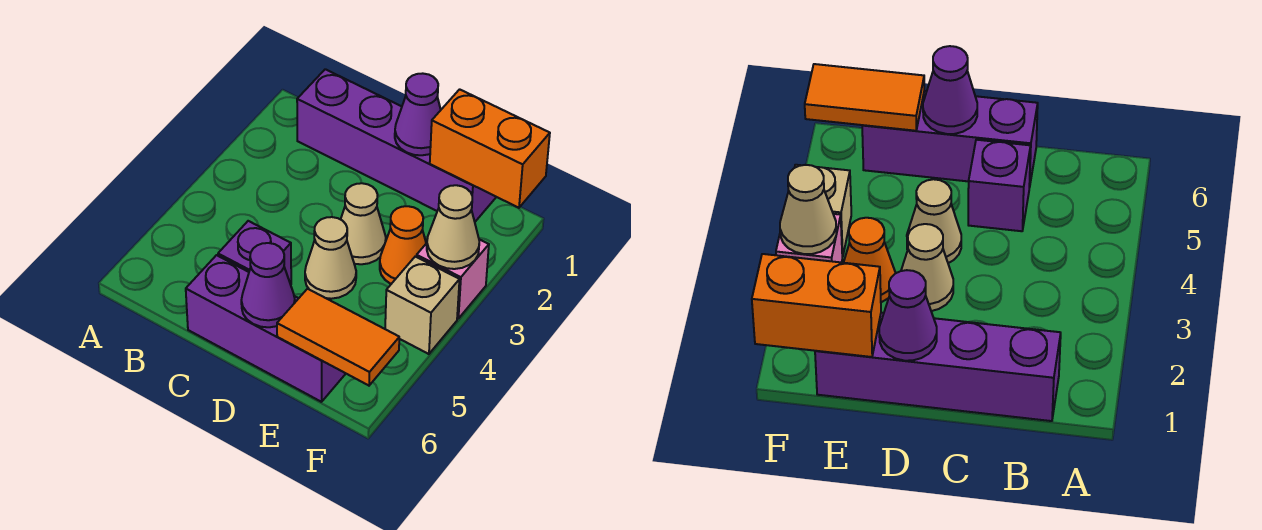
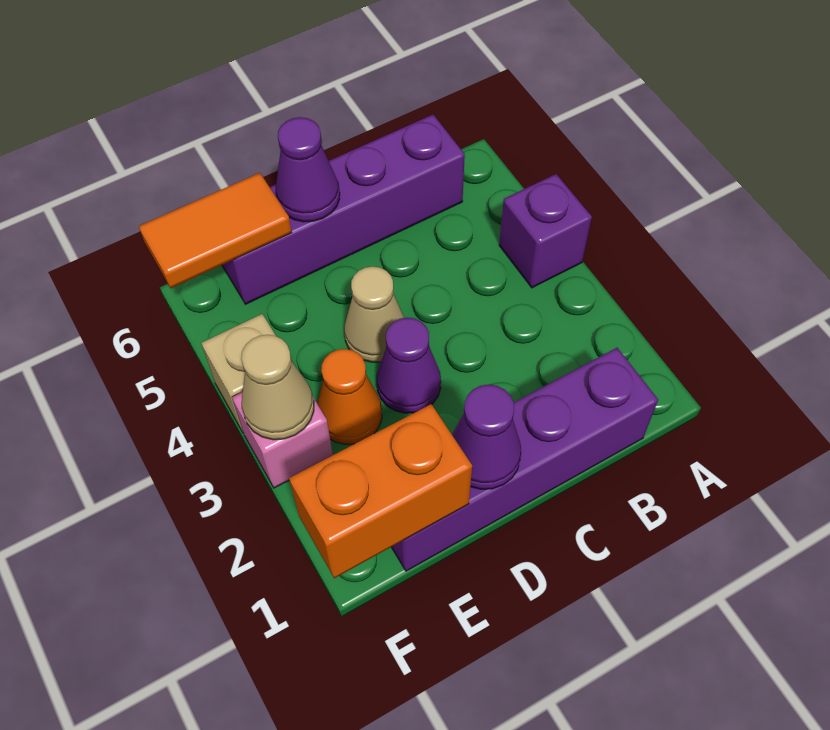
purple 1x1 brick [218,221,291,285] -> purple 1x1 brick moved to [499,174,592,288]
purple 1x3 brick [186,255,346,402] -> purple 1x4 brick [222,114,465,304]
tan 1x1 cone [341,183,386,264] -> purple 1x1 cone [377,317,441,413]

